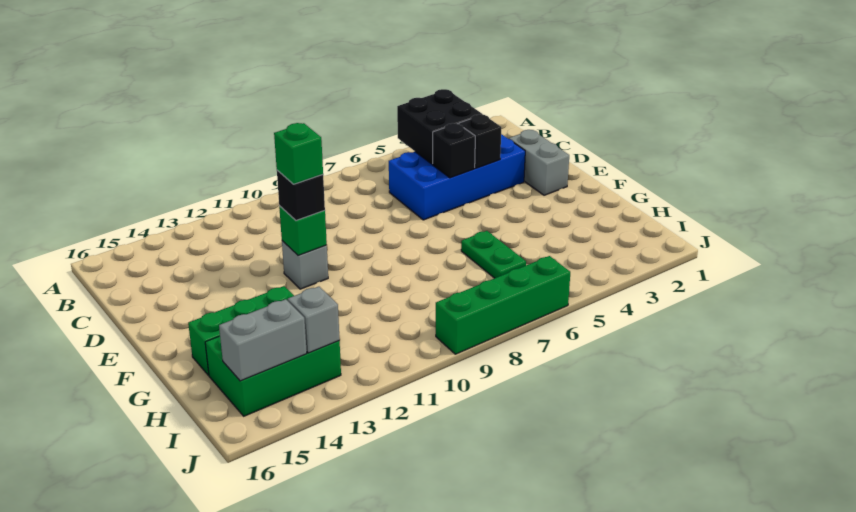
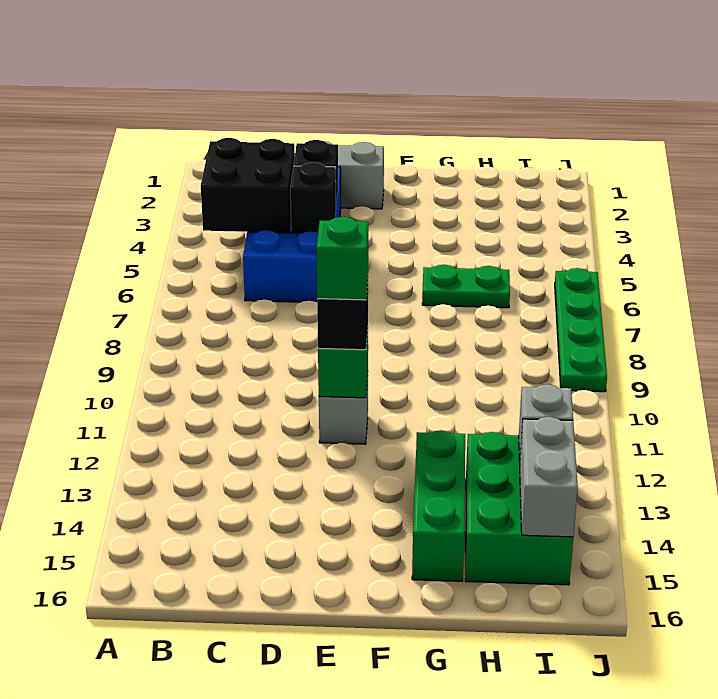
green 1x4 brick [436,256,570,354] -> green 1x4 plate [555,268,607,392]

